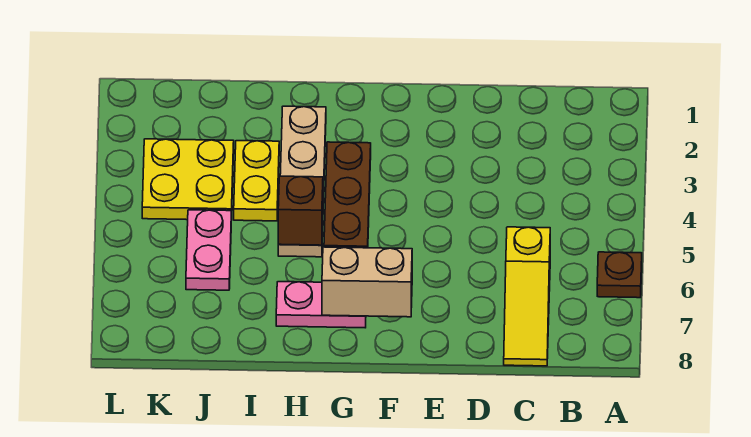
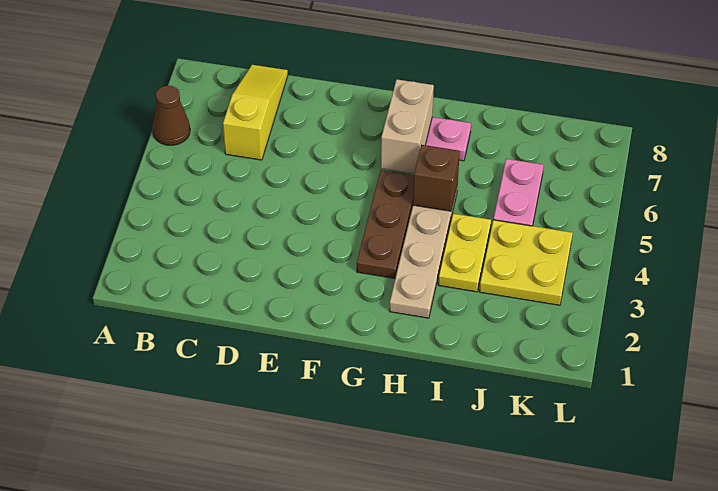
brown 1x1 plate [597,252,642,298] -> brown 1x1 cone [152,86,190,145]
tan 1x2 brick [322,247,412,317] -> tan 1x2 brick turned to [381,79,434,174]

